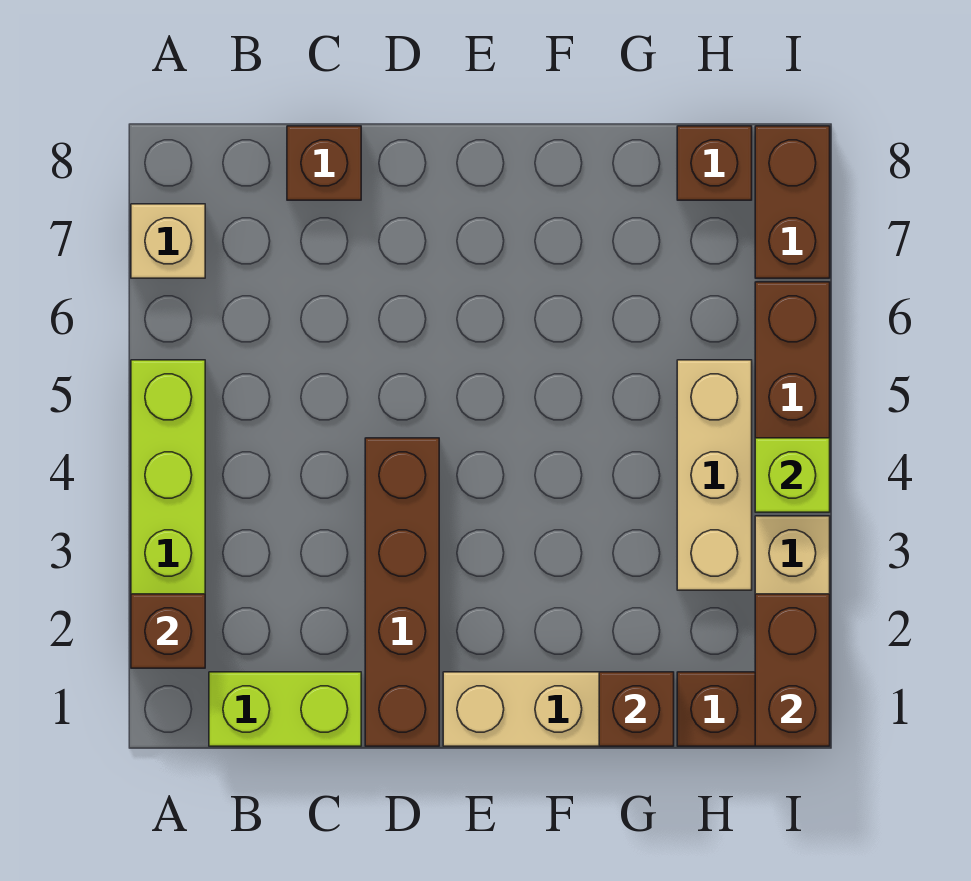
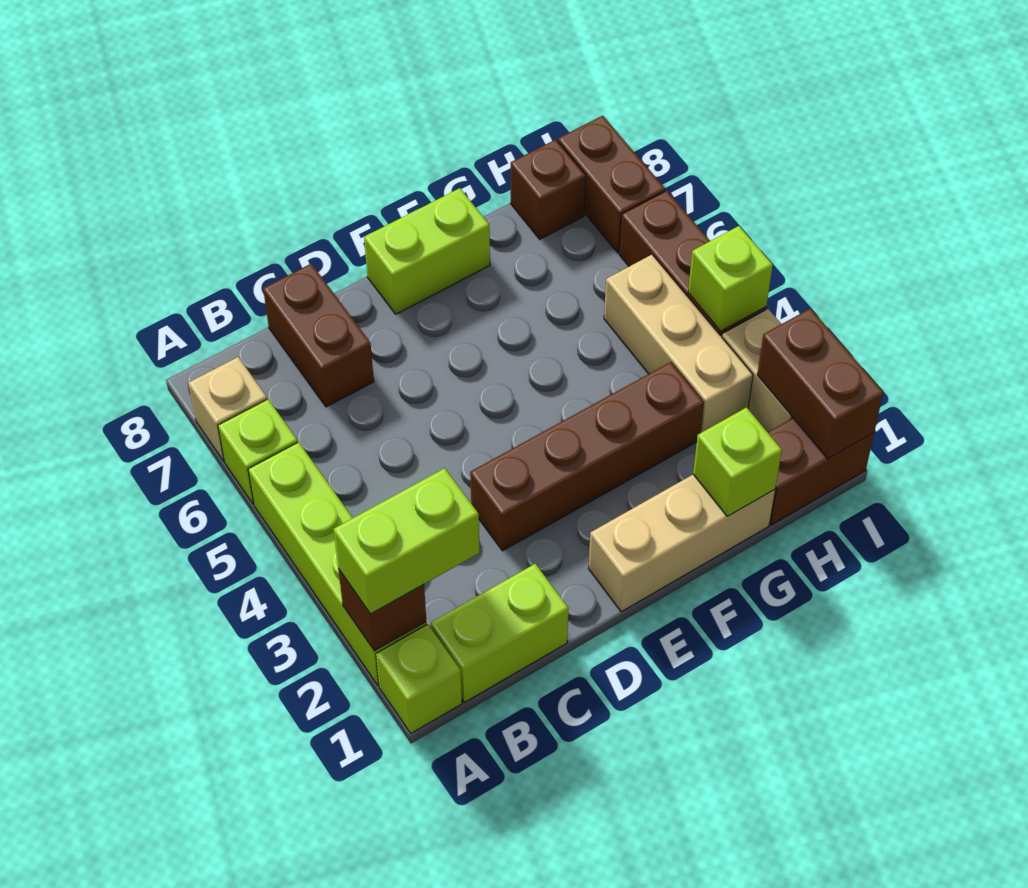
none -> lime 1x1 brick [376,624,462,733]
none -> lime 1x2 brick [334,468,480,614]
none -> lime 1x1 brick [218,399,298,504]
brown 1x1 brick [287,126,361,200] -> brown 1x2 brick [263,264,374,407]
brown 1x4 brick [365,438,439,746] -> brown 1x4 brick turned to [470,362,704,551]
none -> lime 1x2 brick [364,188,490,314]
brown 1x1 brick [599,672,674,746] -> lime 1x1 brick [693,407,782,516]

